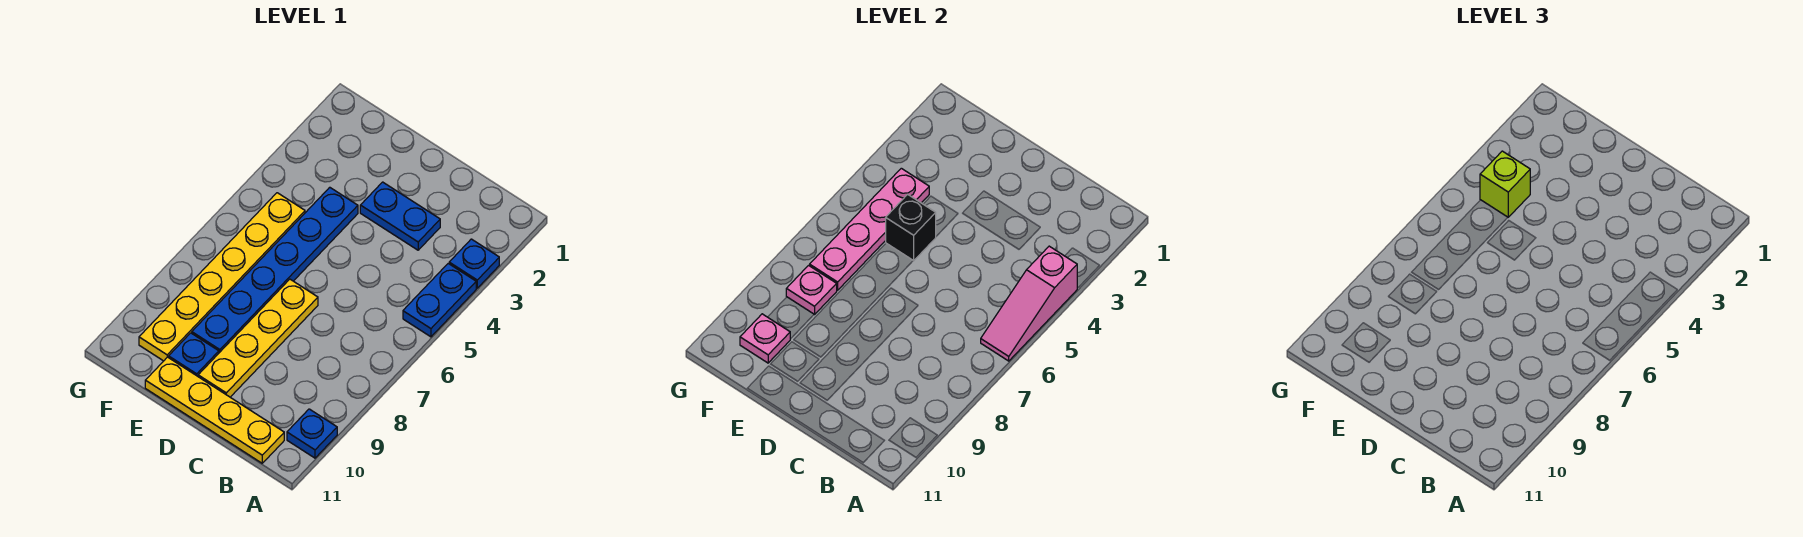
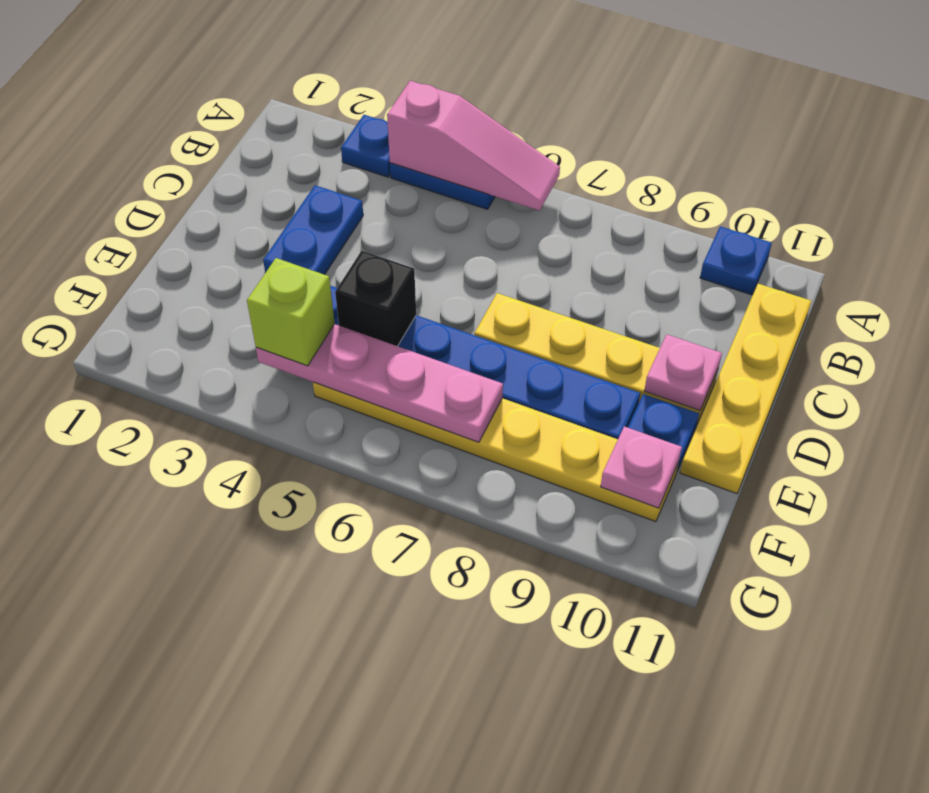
pink 1x1 plate [786,265,837,315] -> pink 1x1 plate moved to [644,334,722,410]

